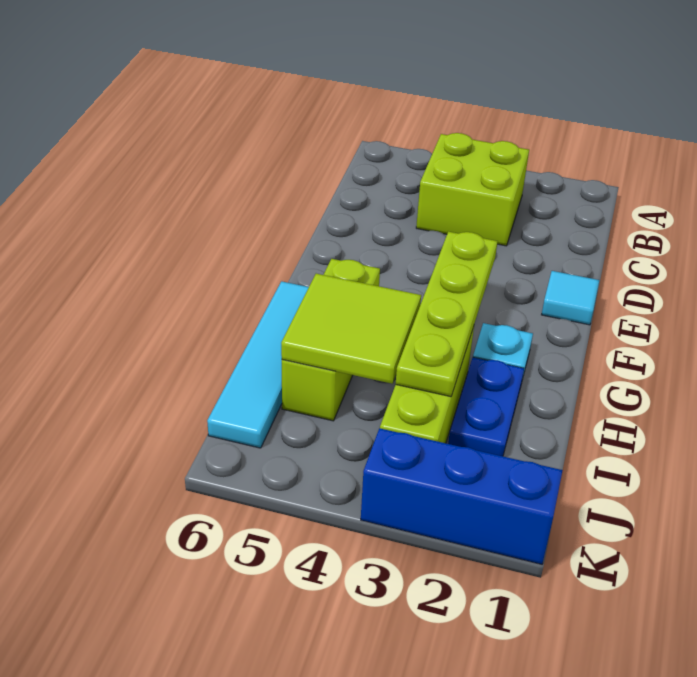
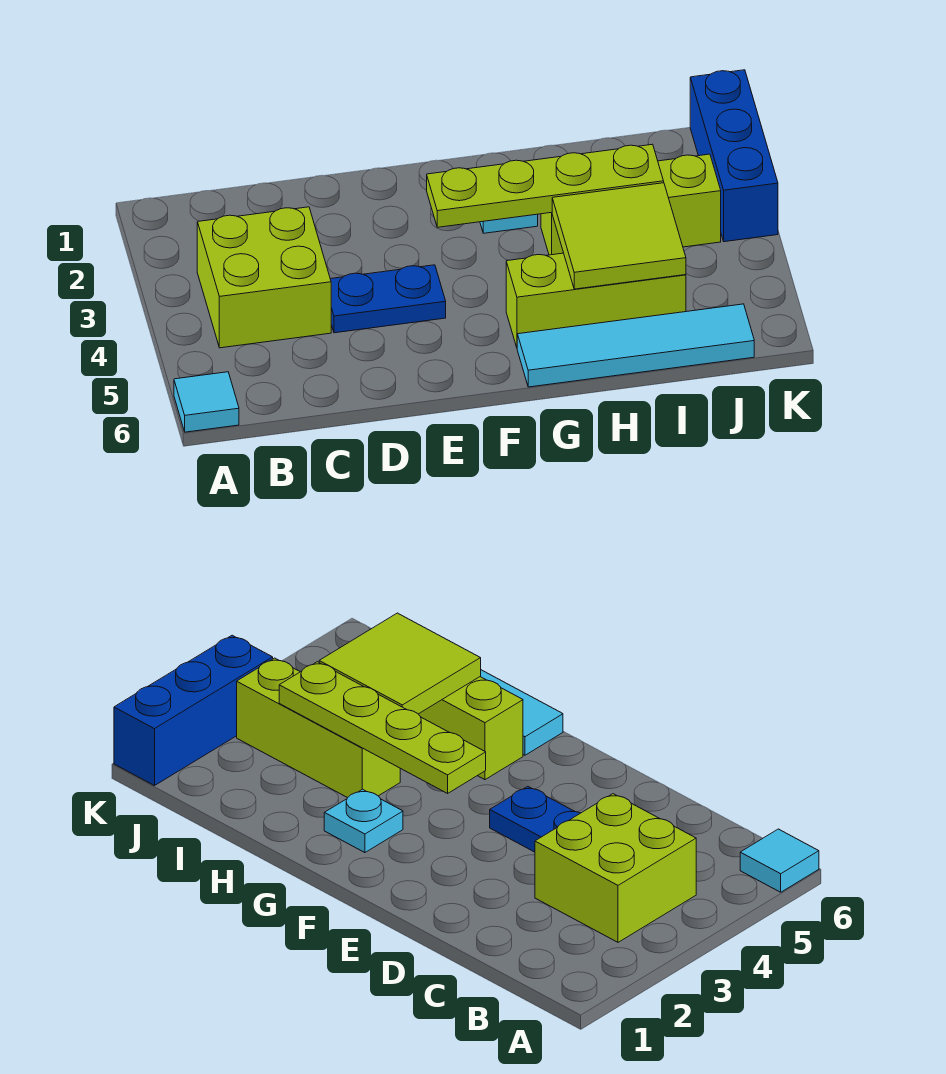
cyan 1x1 tile [542,271,599,325] -> cyan 1x1 tile moved to [174,372,239,432]
blue 1x2 plate [448,357,524,456] -> blue 1x2 plate moved to [330,265,446,333]

